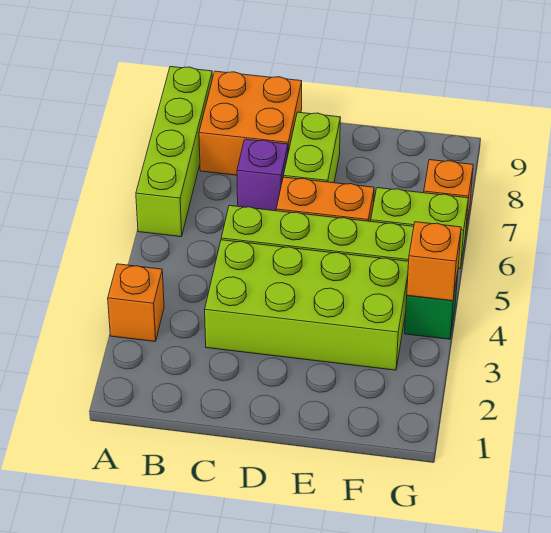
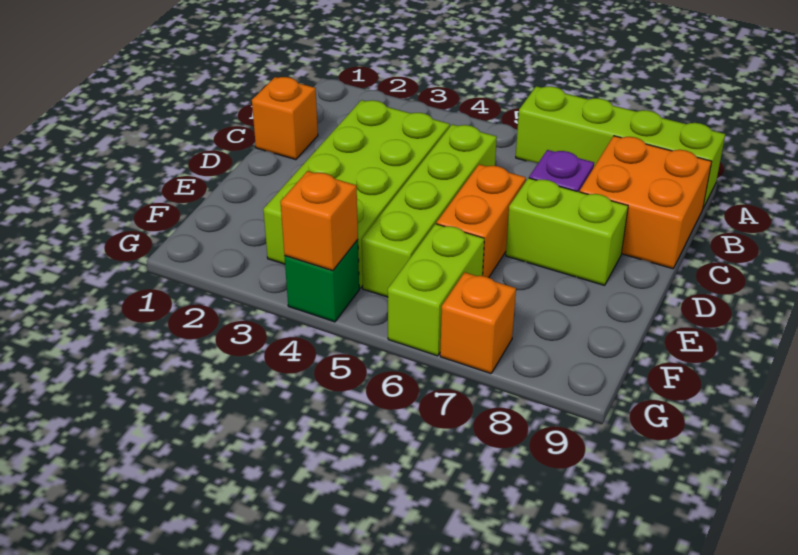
orange 1x1 brick [108,264,164,342] -> orange 1x1 brick moved to [252,77,318,160]

